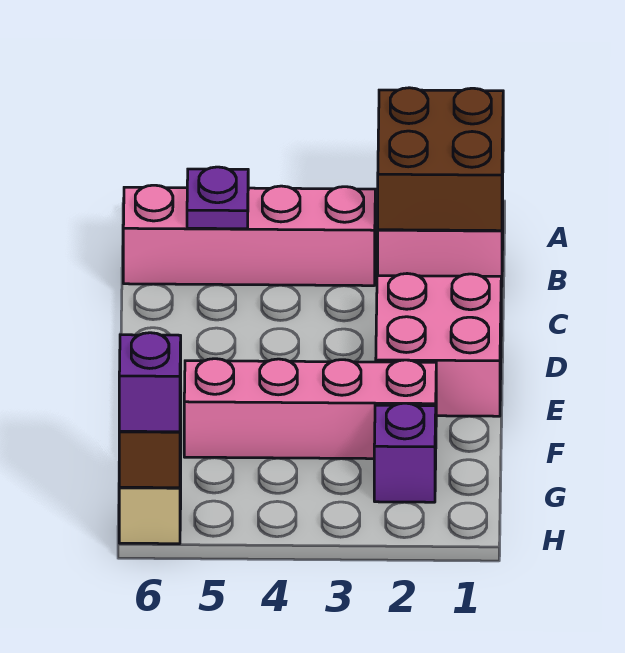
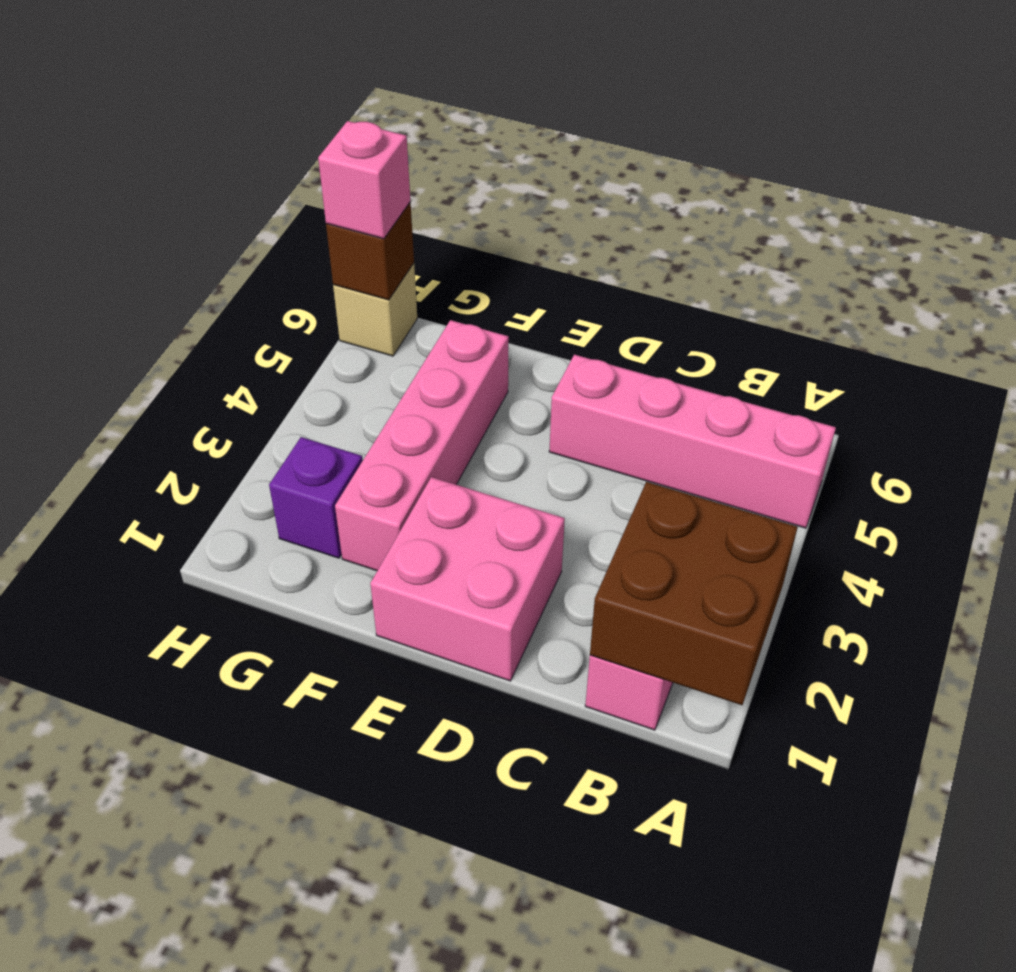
pink 1x4 brick [123,185,375,286] -> pink 1x4 brick turned to [549,355,836,528]
purple 1x1 plate [187,167,248,229] -> none
purple 1x1 brick [119,333,181,432] -> pink 1x1 brick [318,121,410,239]

